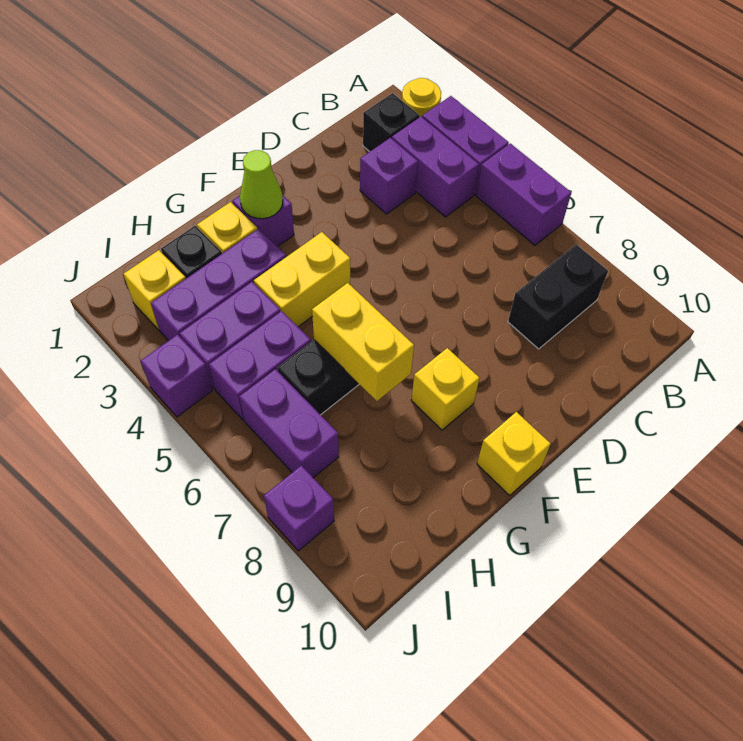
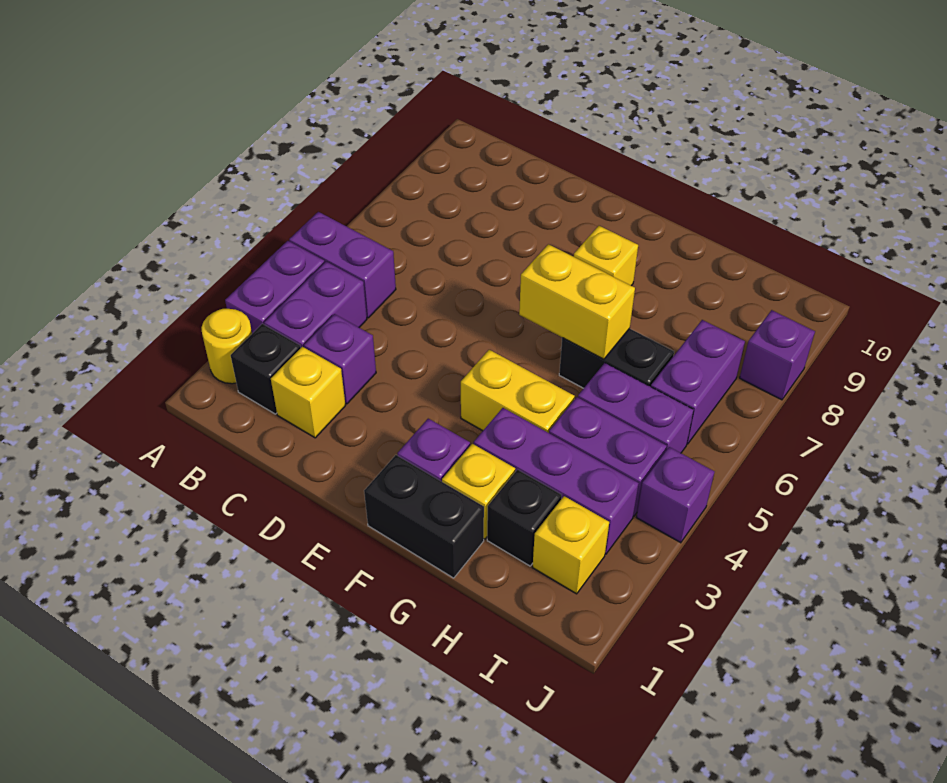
purple 1x2 brick [477,144,571,245] -> purple 1x2 brick turned to [289,212,396,318]
black 1x2 brick [508,244,608,349] -> black 1x2 brick moved to [364,455,484,578]
lime 1x1 cone [240,150,283,219] -> none
yellow 1x1 brick [477,412,551,496] -> yellow 1x1 brick moved to [271,347,345,438]
yellow 1x2 brick [312,283,414,401] -> yellow 1x2 brick turned to [519,244,635,359]

